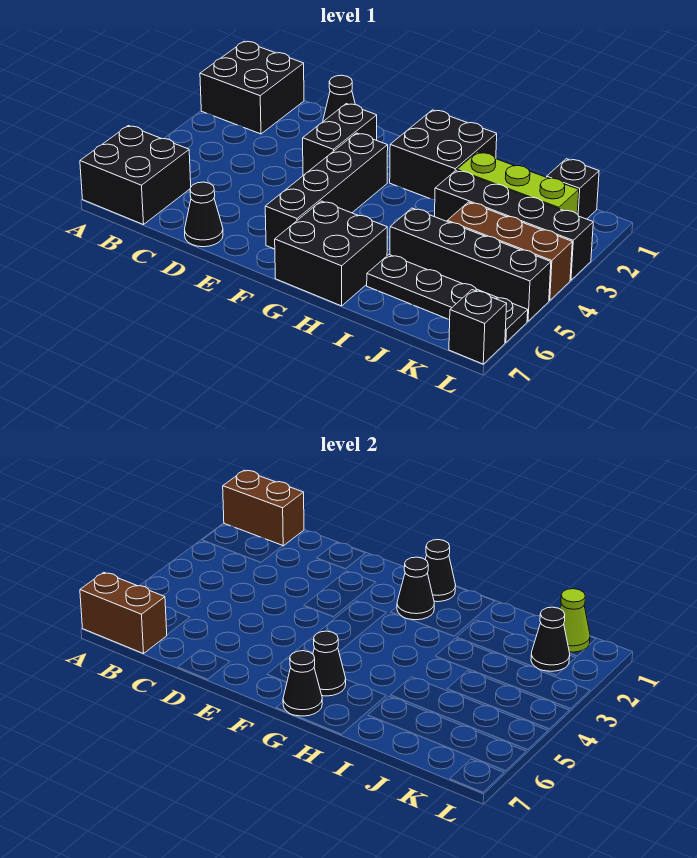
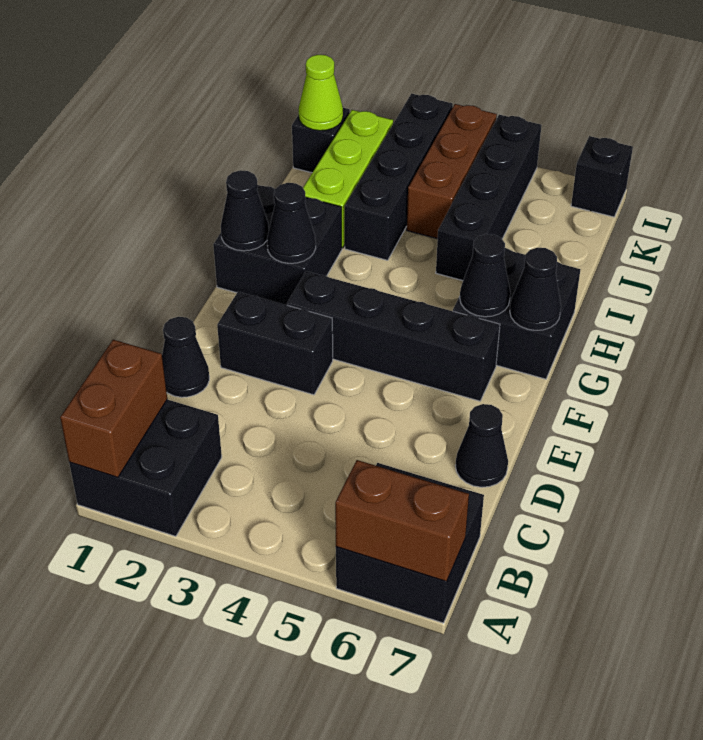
brown 1x2 brick [80,572,167,654] -> brown 1x2 brick turned to [335,460,469,582]
black 1x4 plate [367,255,528,342] -> none
black 1x1 cone [531,607,570,671] -> none

